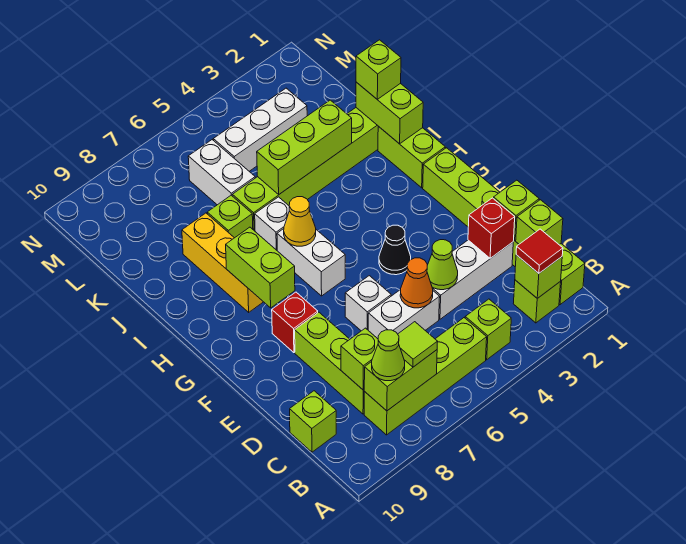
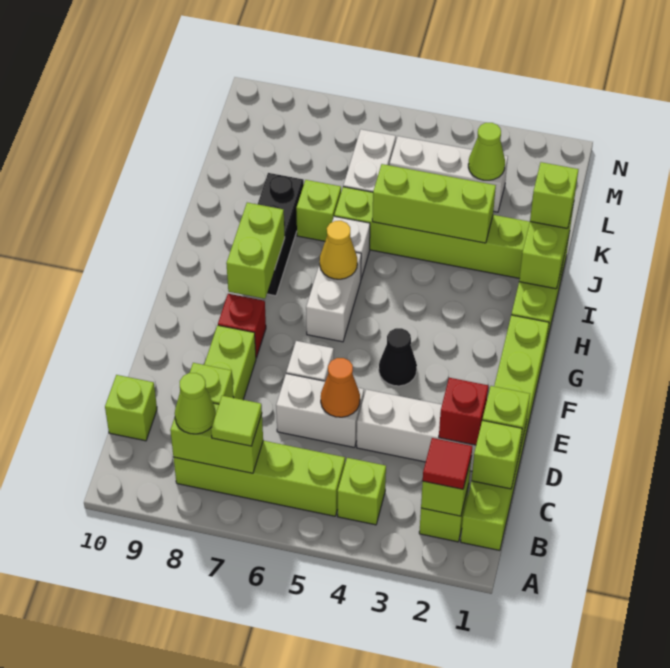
lime 1x1 cone [427,240,458,290] -> lime 1x1 cone moved to [468,123,505,180]
yellow 1x3 brick [182,213,263,312] -> black 1x3 brick [258,173,304,296]

